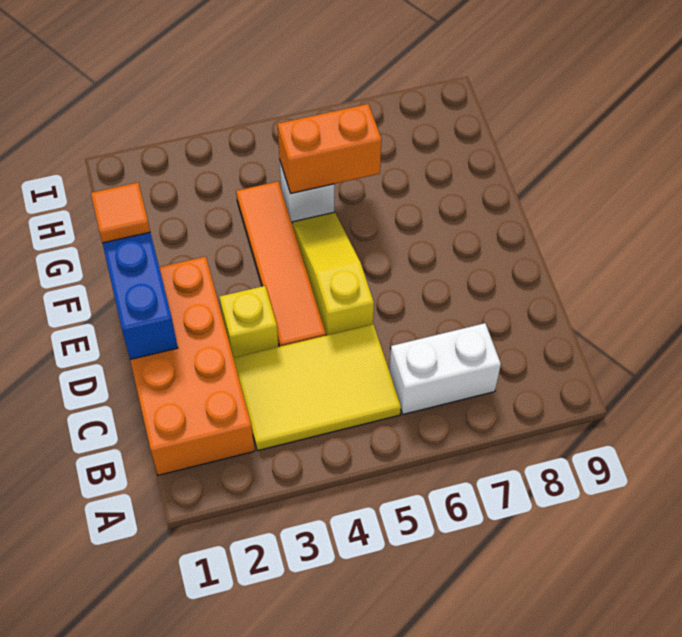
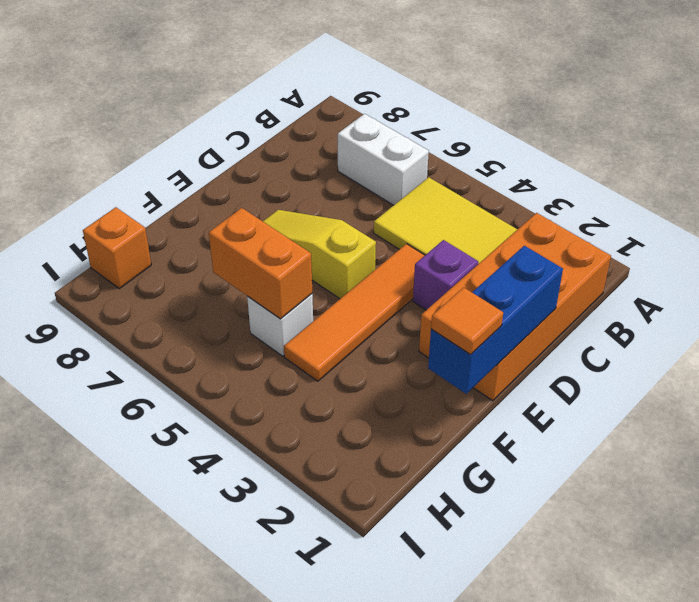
yellow 1x1 brick [220,286,279,358] -> purple 1x1 brick [413,240,478,310]
yellow 1x3 slope [292,212,374,335] -> yellow 1x3 slope turned to [263,210,376,299]
none -> orange 1x1 brick [83,207,151,289]

